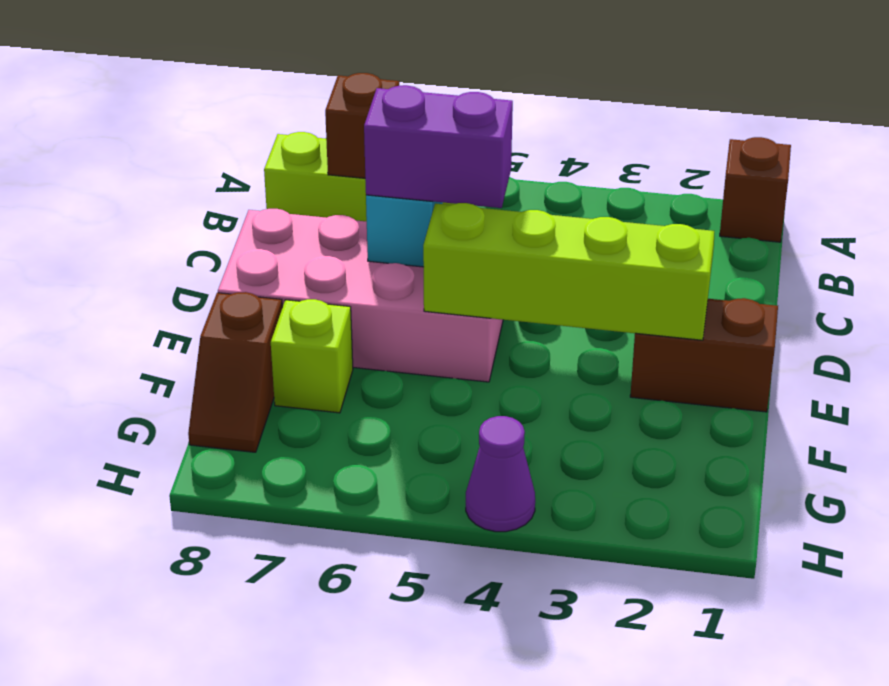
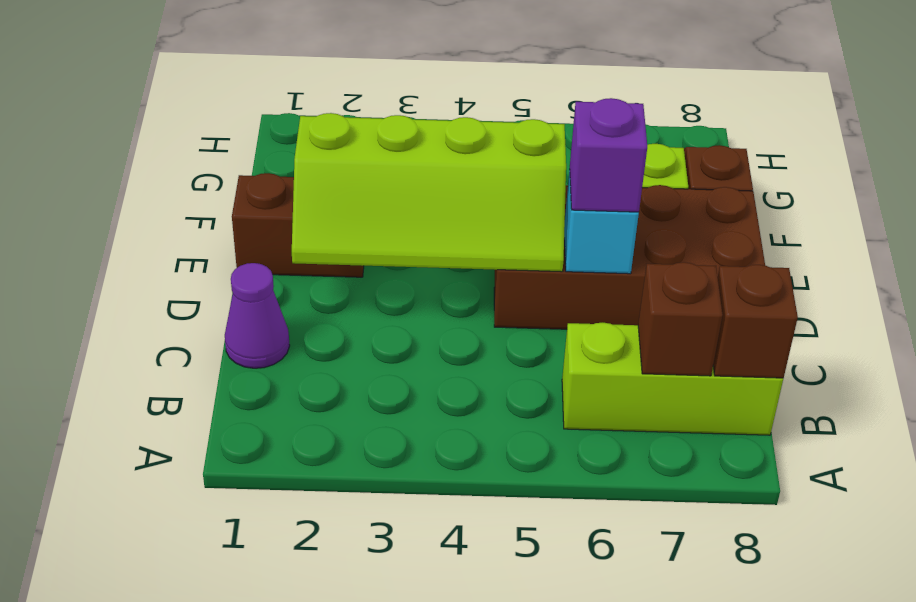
brown 1x1 brick [720,137,791,242] -> brown 1x1 brick moved to [713,265,798,378]
pink 2x4 brick [218,209,503,382] -> brown 2x4 brick [494,185,765,329]
purple 1x2 brick [364,85,513,208] -> purple 1x1 brick [570,98,647,212]
purple 1x1 cone [466,416,535,532] -> purple 1x1 cone moved to [225,263,290,368]

